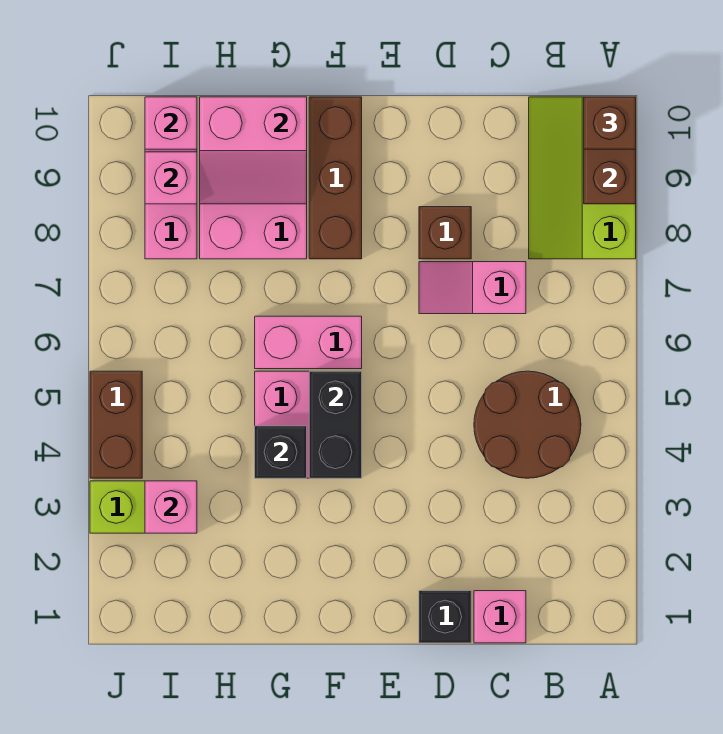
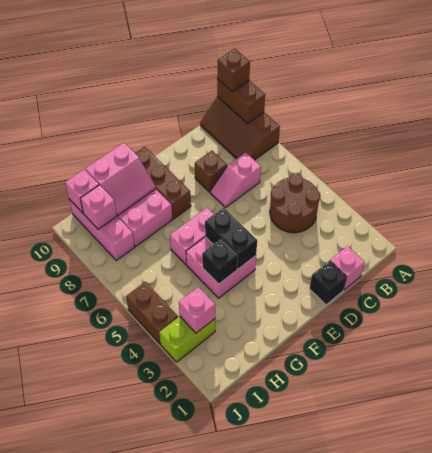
lime 2x3 slope [529,97,636,259] -> brown 2x3 slope [200,97,280,160]

